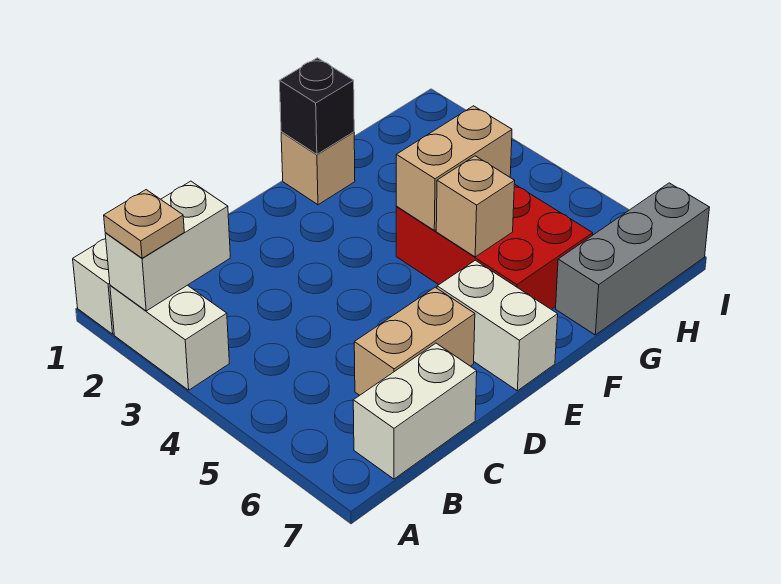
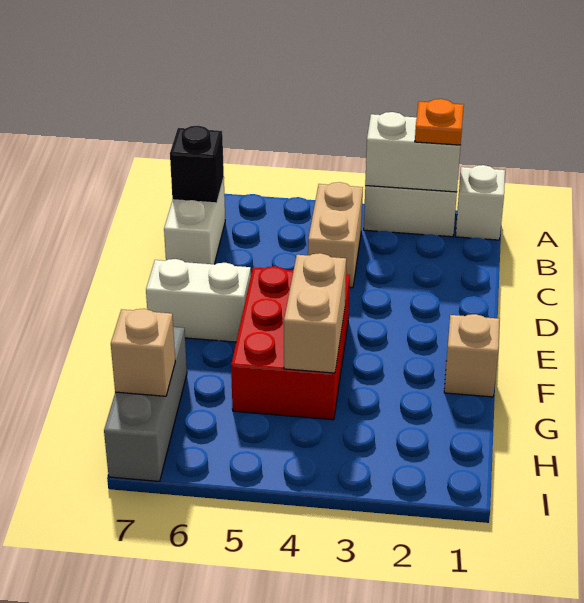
white 1x2 brick [105,181,230,311] -> white 1x2 brick turned to [365,112,461,192]
tan 1x1 plate [104,190,184,258] -> orange 1x1 plate [415,99,464,145]
tan 1x2 brick [354,287,475,395] -> tan 1x2 brick moved to [308,182,363,288]
black 1x1 brick [279,58,354,154] -> black 1x1 brick moved to [170,126,224,203]
red 2x3 brick [396,184,593,310] -> red 2x3 brick turned to [231,266,350,420]
tan 1x1 brick [436,156,515,257] -> tan 1x1 brick moved to [111,309,175,396]

